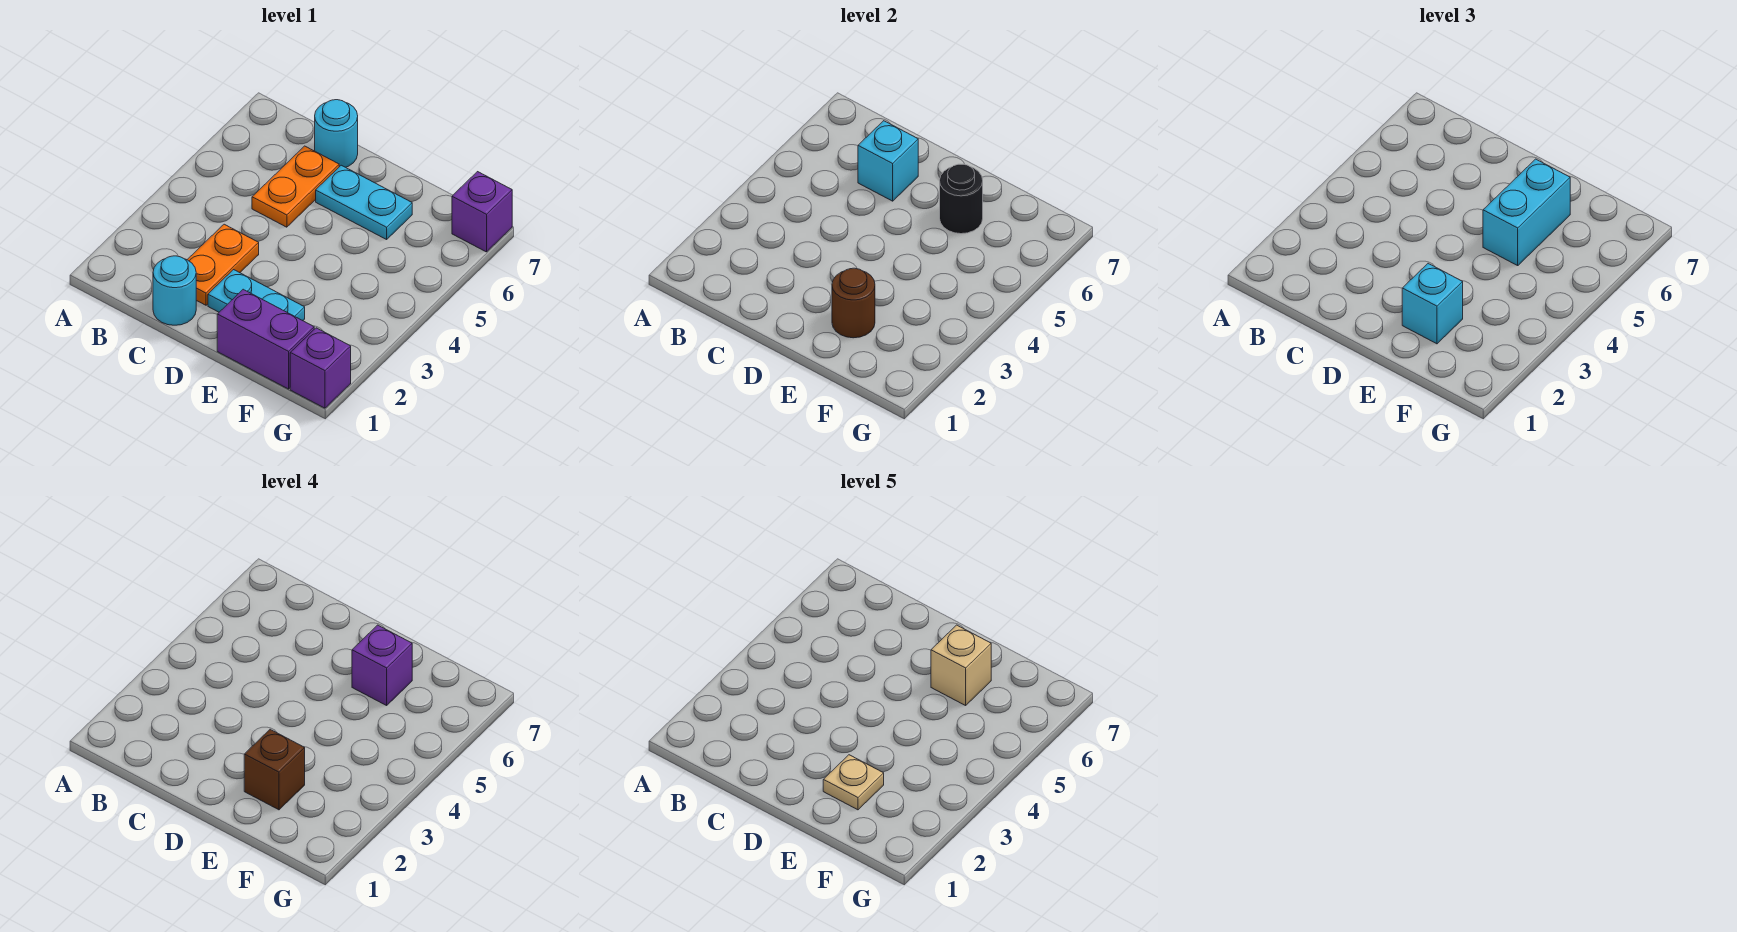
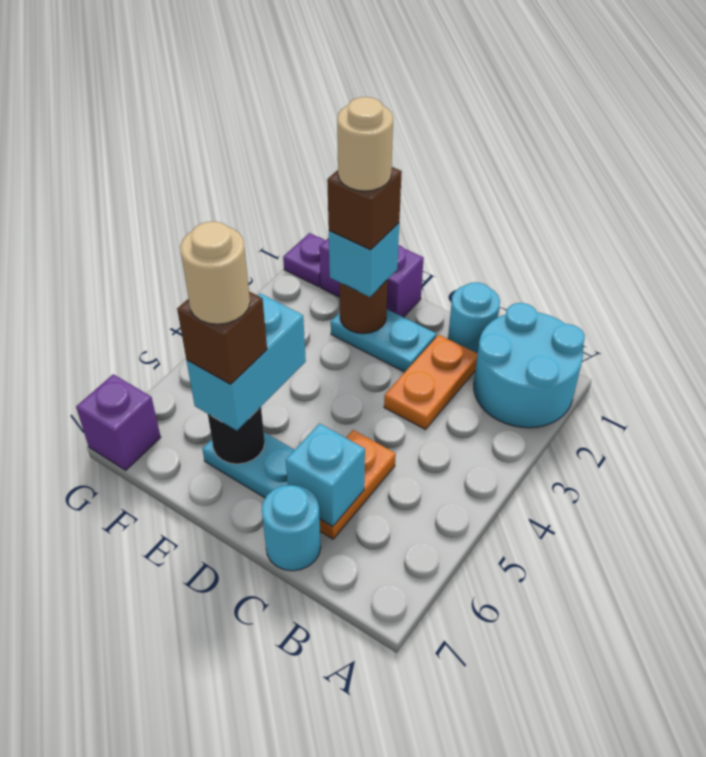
none -> cyan 2x2 round brick [474,303,585,428]
tan 1x1 plate [823,755,884,810] -> tan 1x1 round brick [337,97,393,191]
purple 1x1 brick [352,625,412,706] -> brown 1x1 brick [177,292,267,384]
tan 1x1 brick [931,625,991,706] -> tan 1x1 round brick [180,222,250,324]
purple 1x1 brick [290,328,351,408] -> purple 1x1 plate [283,233,325,287]

